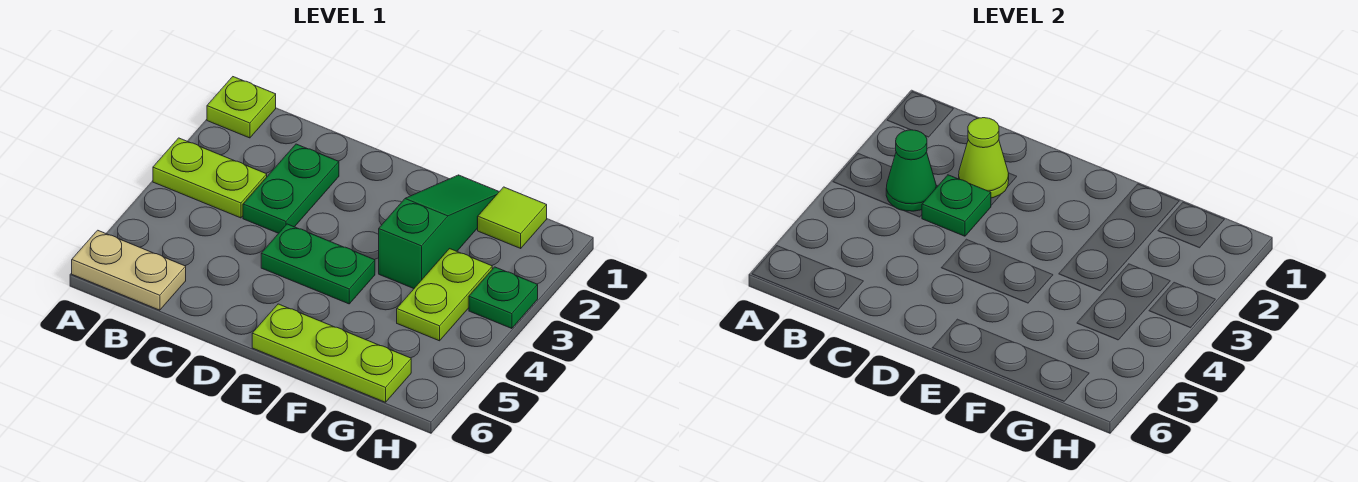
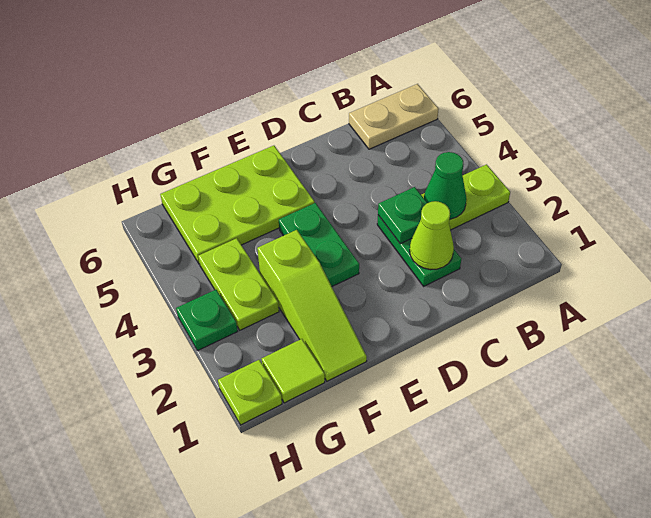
lime 1x1 plate [207,77,276,138] -> lime 1x1 plate moved to [218,360,282,425]
green 1x2 plate [261,224,375,304] -> green 1x2 plate turned to [279,203,359,286]
lime 1x3 plate [252,304,411,402] -> lime 2x3 plate [160,146,315,264]
green 1x3 slope [379,175,499,289] -> lime 1x3 slope [257,230,367,381]

